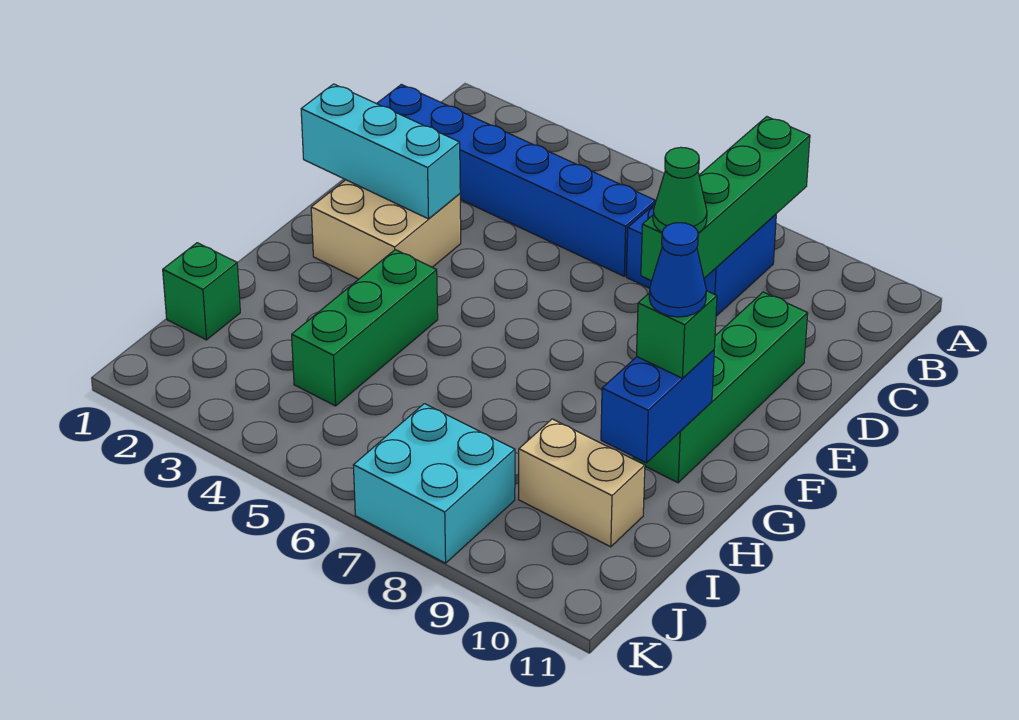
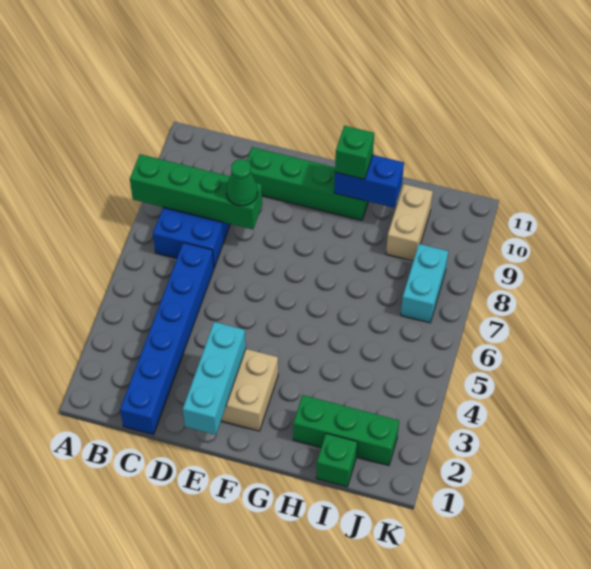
green 1x3 brick [292,250,438,406] -> green 1x3 brick moved to [293,395,399,466]
blue 1x1 cone [649,223,706,317] -> none
cyan 2x2 brick [353,404,515,563] -> cyan 1x2 brick [401,244,448,323]

